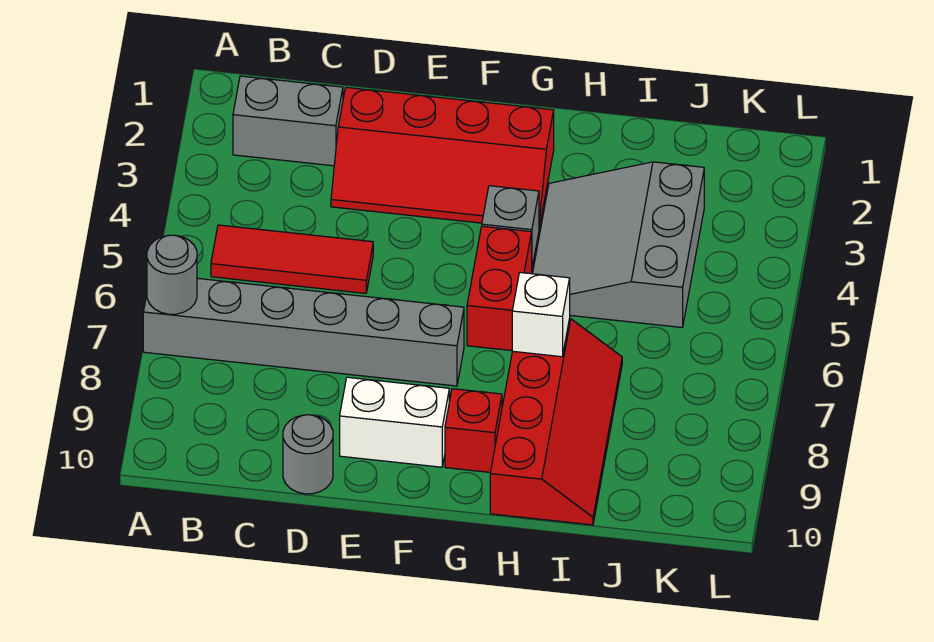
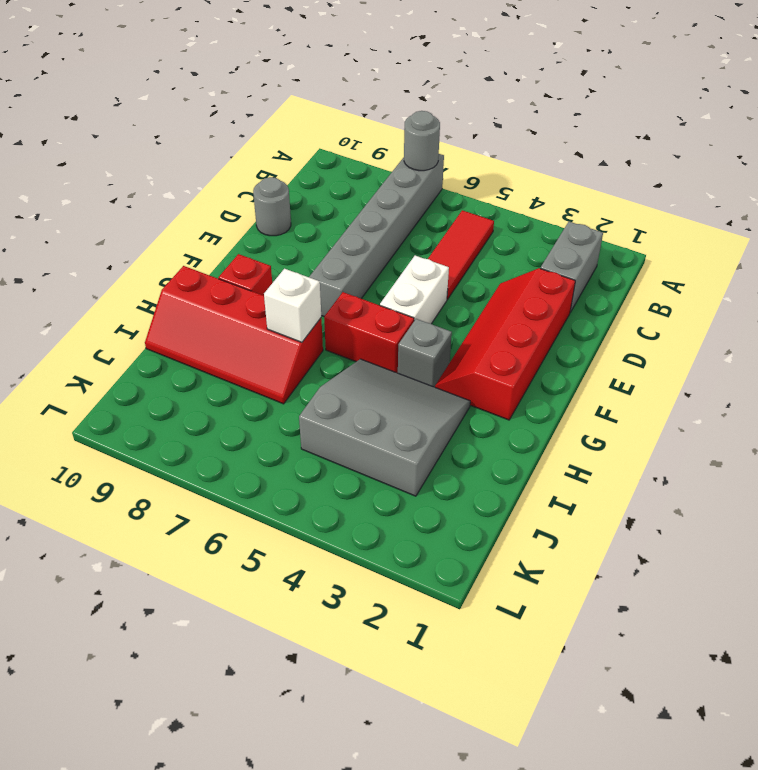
white 1x2 brick [340,377,449,467] -> white 1x2 brick moved to [380,256,449,324]

